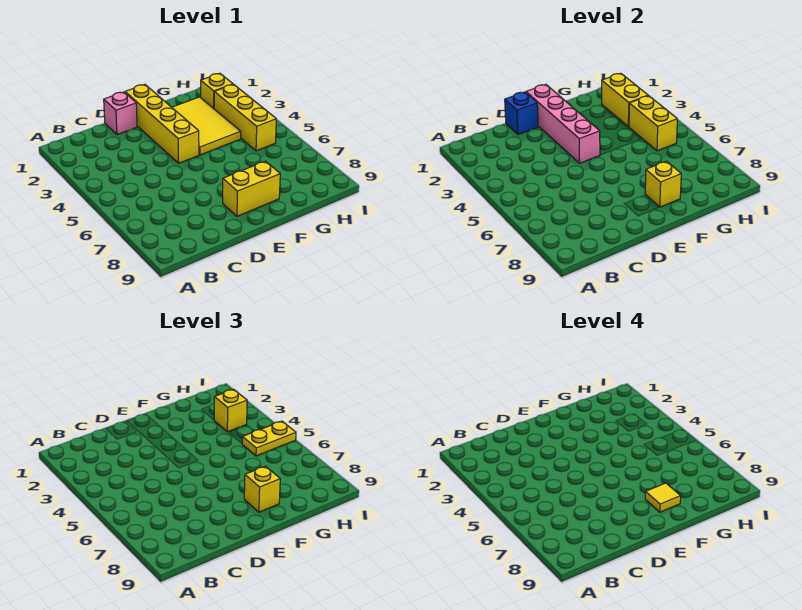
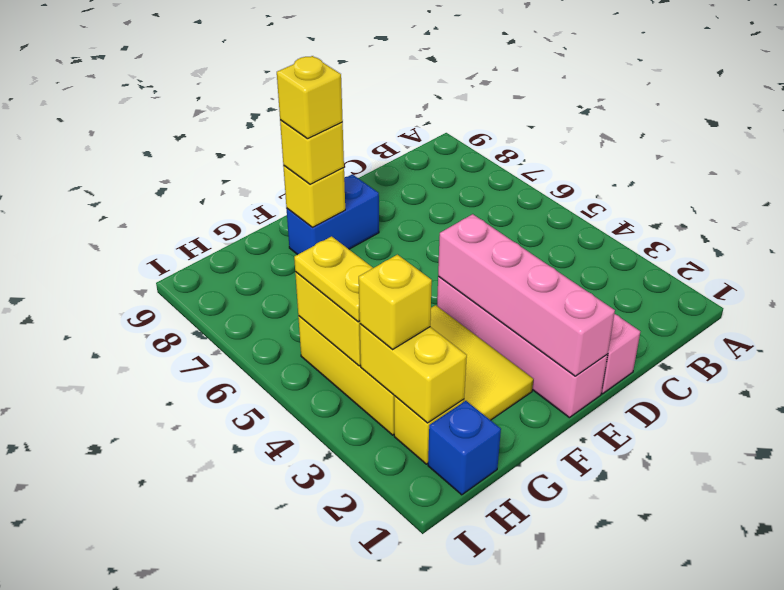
blue 1x1 brick [505,92,538,135] -> blue 1x1 brick moved to [428,401,501,495]
yellow 1x4 brick [125,84,199,163] -> pink 1x4 brick [437,277,608,418]
yellow 1x2 brick [223,161,280,216] -> blue 1x2 brick [286,174,379,255]
yellow 1x1 tile [645,483,681,512] -> yellow 1x1 brick [277,56,343,139]
yellow 1x2 plate [242,421,296,456] -> yellow 1x2 plate turned to [294,236,373,322]

